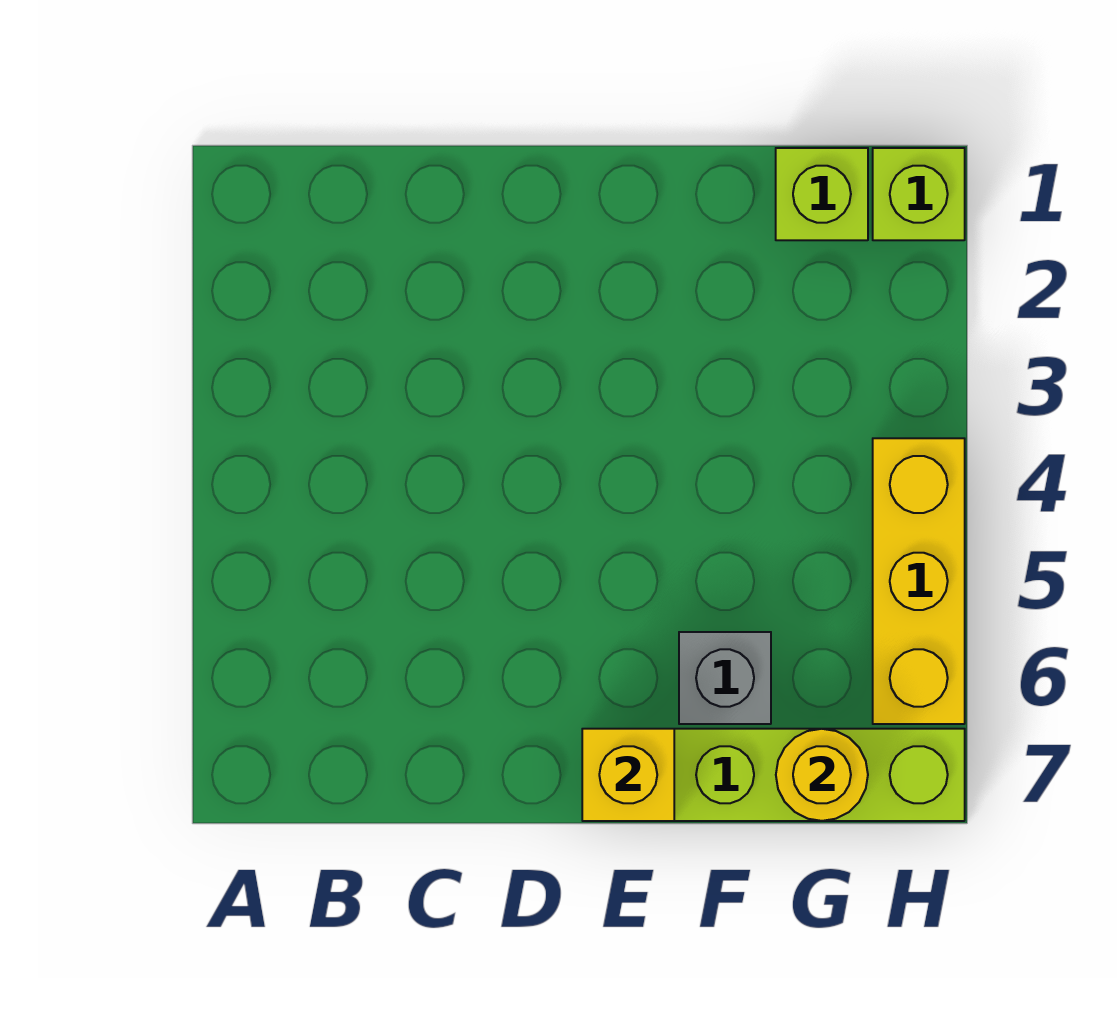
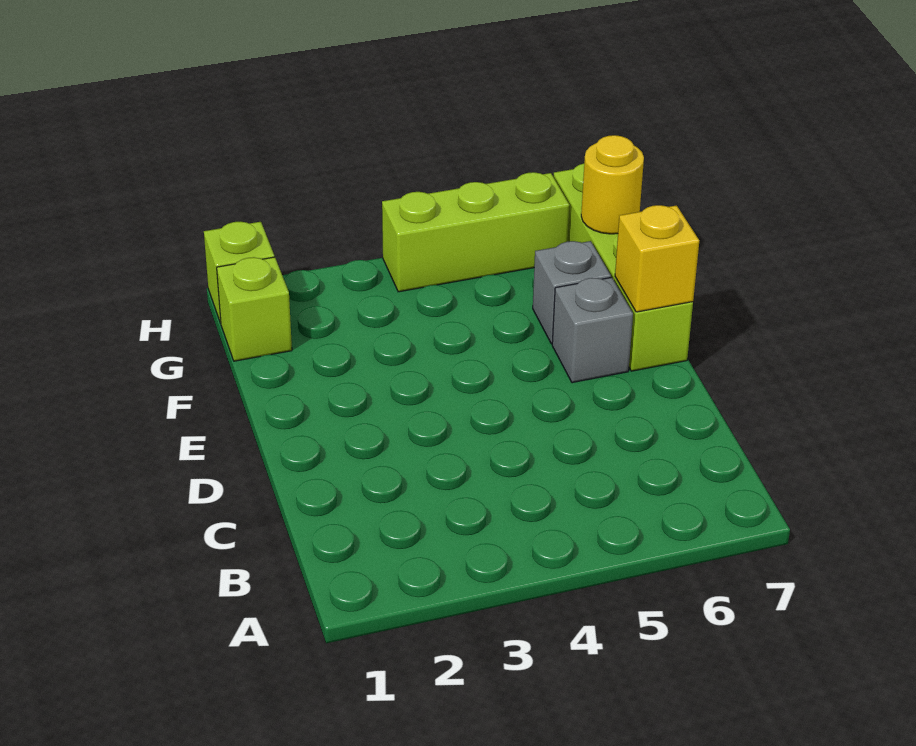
none -> grey 1x1 brick [552,277,633,383]
yellow 1x3 brick [873,438,965,724] -> lime 1x3 brick [382,172,570,292]

